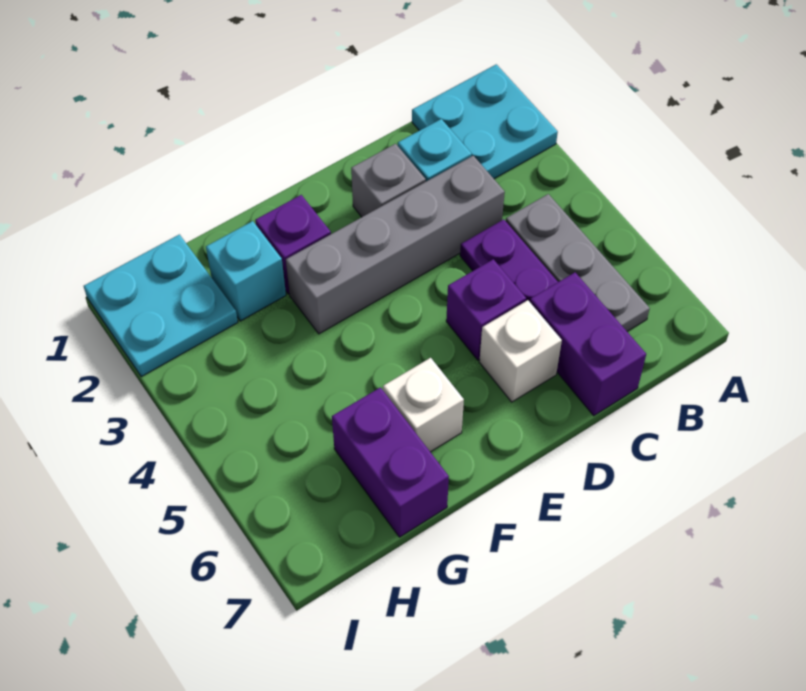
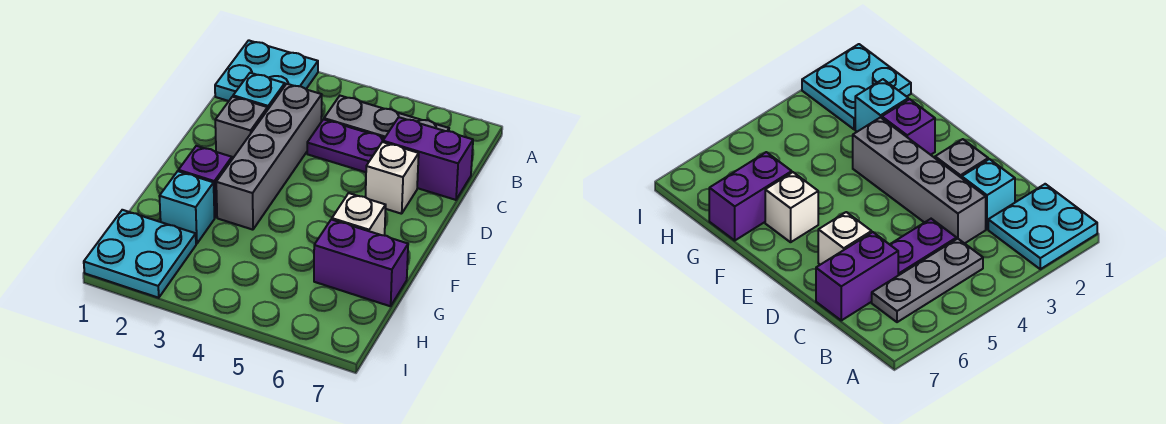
purple 1x1 brick [446,259,526,360] -> none

